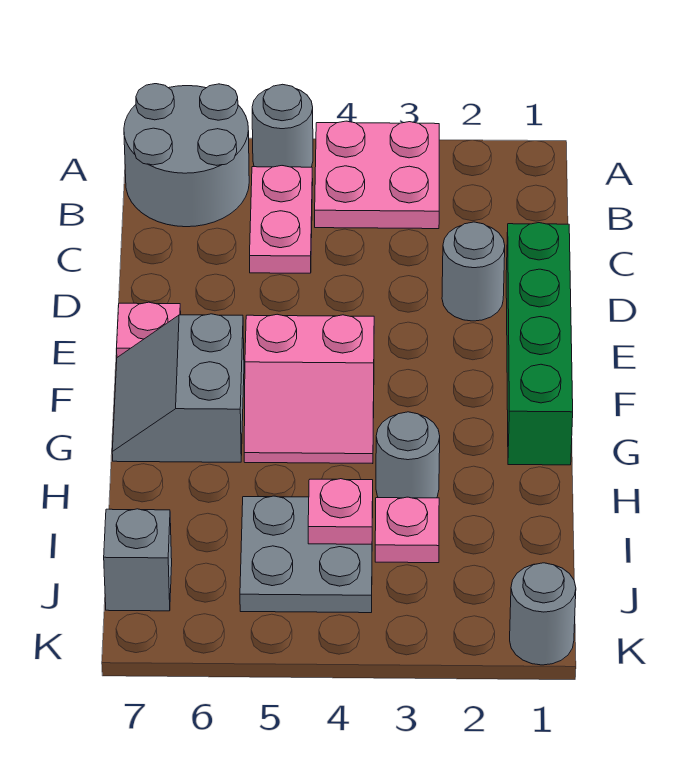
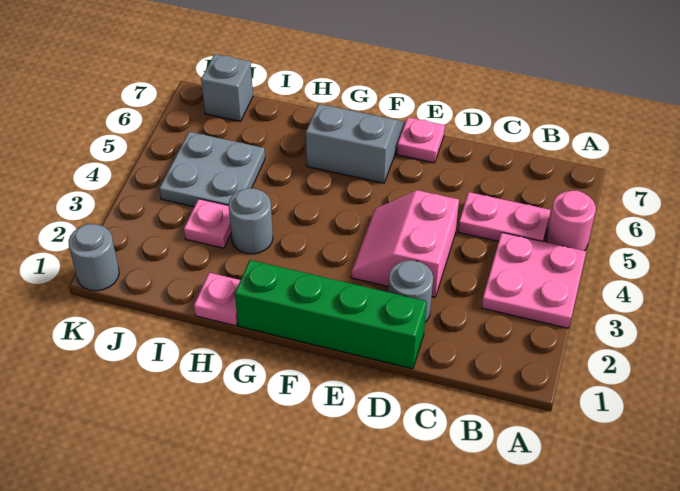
grey 1x1 round brick [252,84,313,167] -> pink 1x1 round brick [547,191,596,251]
grey 2x2 round brick [124,84,249,227] -> none
pink 2x2 slope [244,314,374,464] -> pink 2x2 slope moved to [351,190,459,297]
pink 1x1 plate [308,479,373,544] -> pink 1x1 plate moved to [194,273,240,326]

